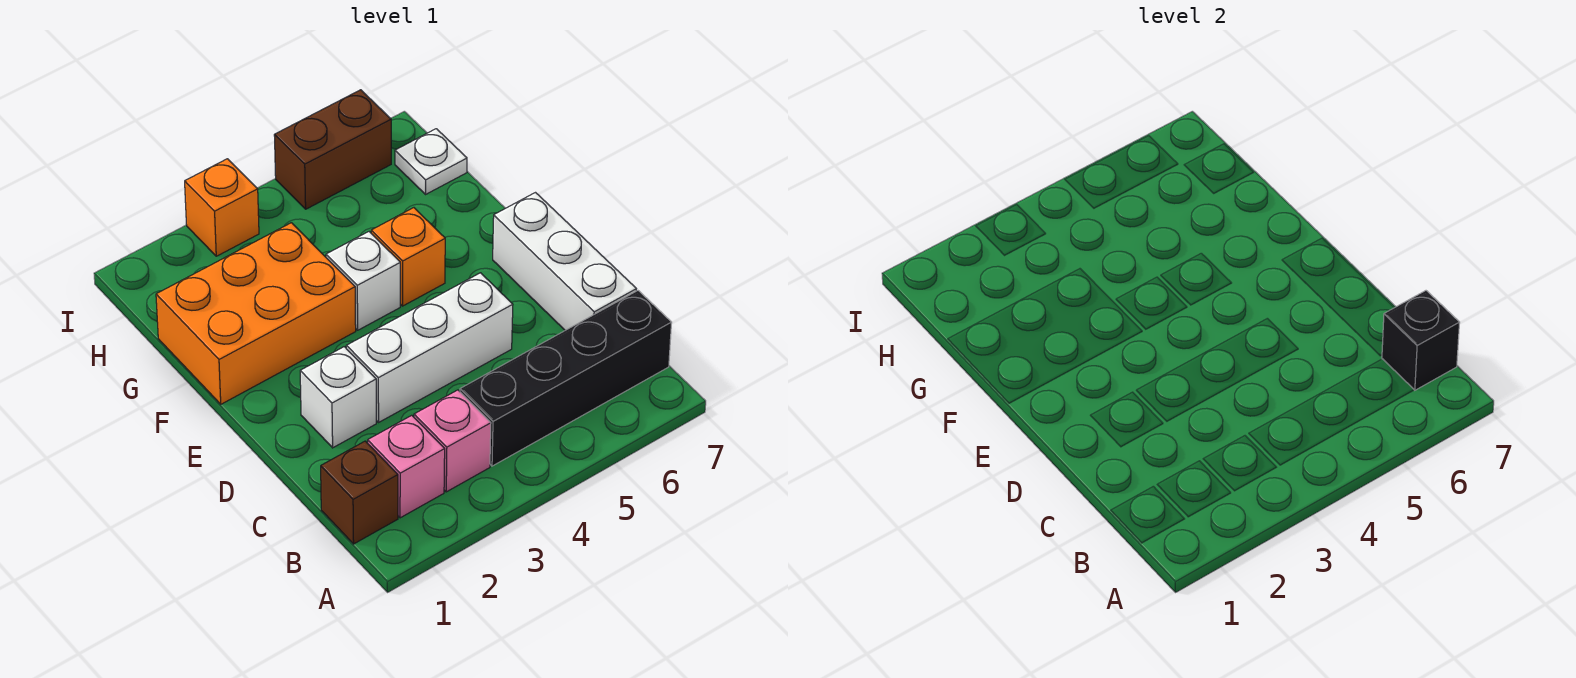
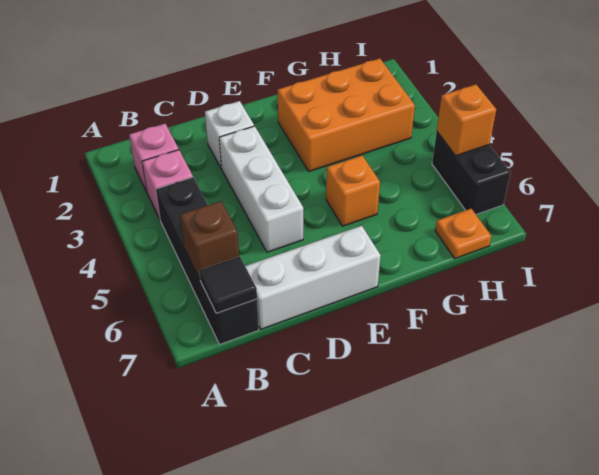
brown 1x1 brick [321,441,398,544] -> brown 1x1 brick moved to [180,201,239,279]
black 1x1 brick [1382,291,1460,390] -> black 1x1 tile [199,256,257,313]
orange 2x3 brick [156,223,356,404] -> orange 2x3 brick turned to [278,59,415,171]
white 1x1 brick [326,232,400,330] -> none
white 1x1 plate [395,129,467,194] -> orange 1x1 plate [435,209,491,259]
orange 1x1 brick [185,159,259,256] -> orange 1x1 brick moved to [437,84,496,156]
brown 1x2 brick [274,90,391,209] -> black 1x2 brick [432,132,511,215]

